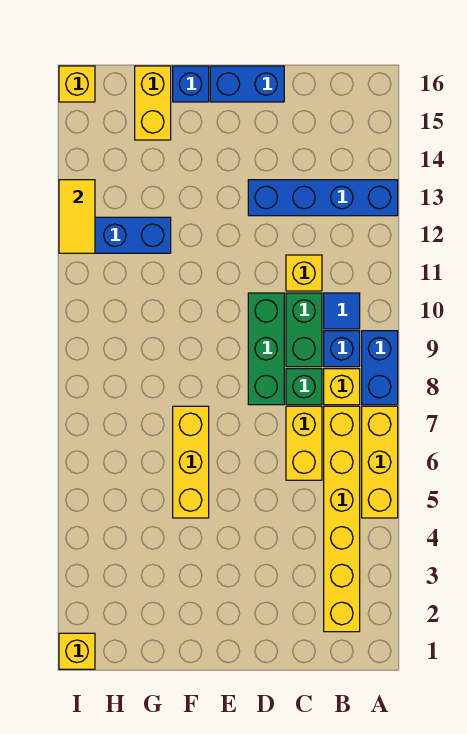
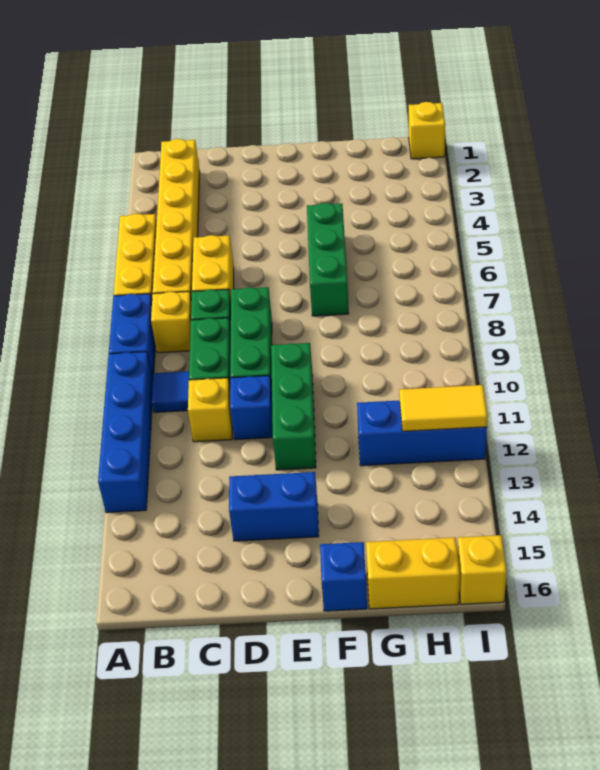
blue 1x4 brick [248,180,398,216] -> blue 1x4 brick turned to [98,352,153,513]
blue 1x1 brick [324,331,360,367] -> blue 1x1 brick moved to [230,376,273,440]
blue 1x2 brick [210,66,284,102] -> blue 1x2 brick moved to [229,472,319,541]
none -> green 1x3 brick [271,343,316,470]
yellow 1x3 brick [173,406,209,518] -> green 1x3 brick [307,203,349,316]
yellow 1x2 brick [135,66,171,140] -> yellow 1x2 brick turned to [366,538,460,609]
yellow 1x2 tile [59,180,95,253] -> yellow 1x2 tile turned to [399,385,488,431]

